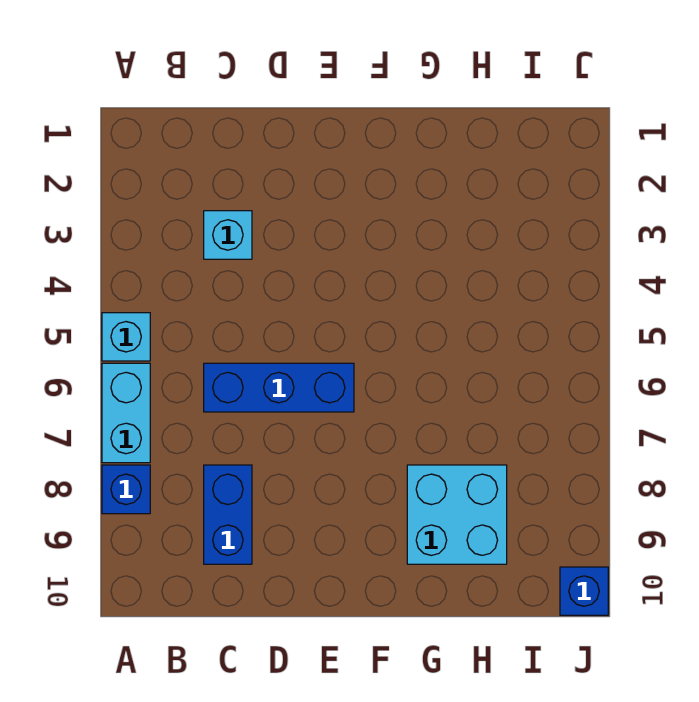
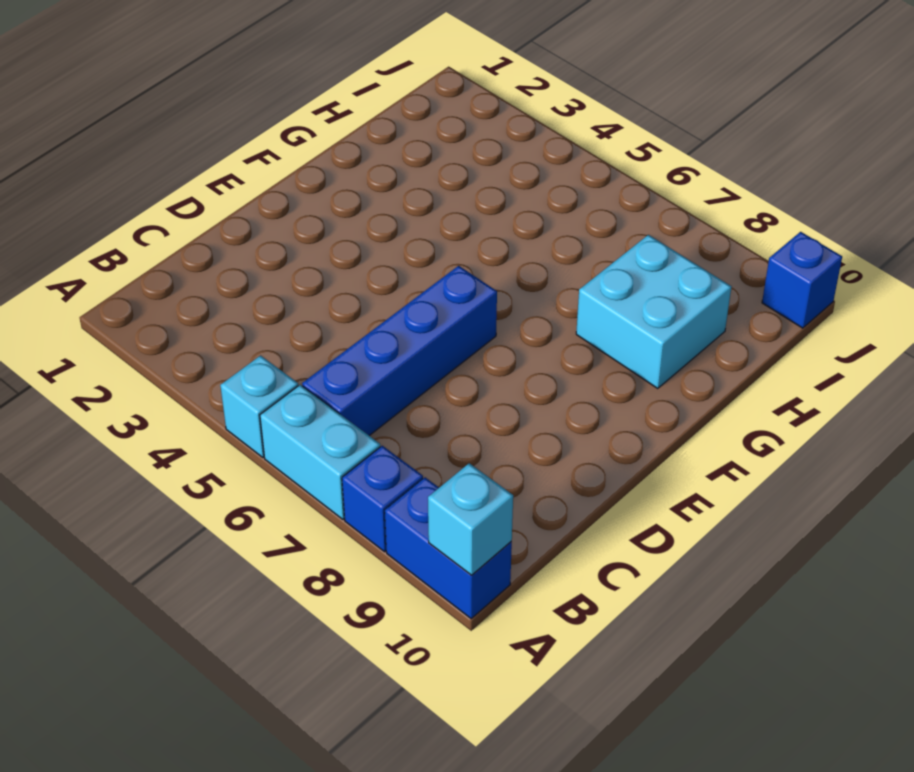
cyan 1x1 brick [204,211,252,259] -> cyan 1x1 brick moved to [428,463,513,575]
blue 1x3 brick [204,363,354,412] -> blue 1x4 brick [302,266,497,436]
blue 1x2 brick [204,465,252,564] -> blue 1x2 brick moved to [385,477,512,619]

